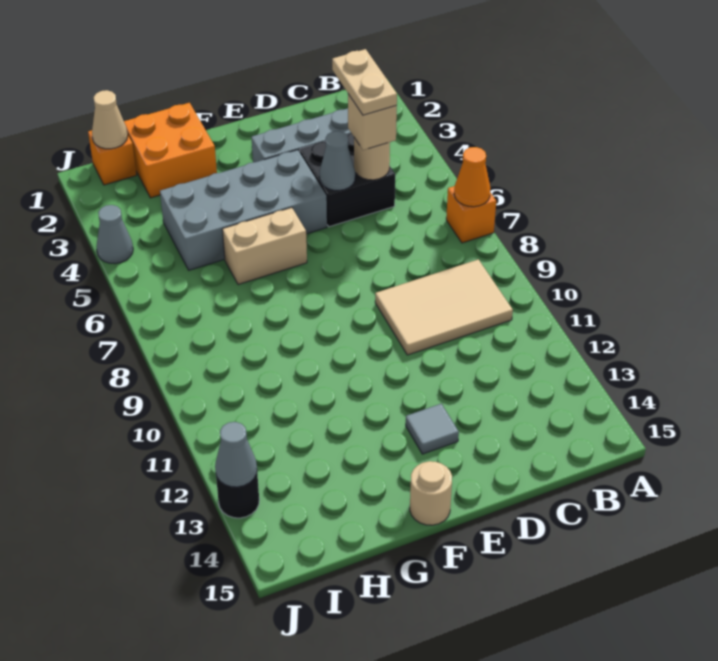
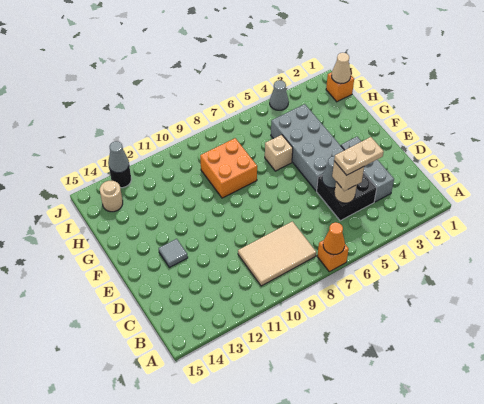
tan 2x3 tile [375,259,513,355] -> tan 2x3 tile turned to [238,221,316,286]
tan 1x2 brick [222,207,307,285] -> tan 1x1 brick [265,135,293,171]
tan 1x1 round brick [410,461,452,525] -> tan 1x1 round brick moved to [100,181,123,212]
orange 2x2 brick [124,103,217,198] -> orange 2x2 brick moved to [200,138,257,198]

